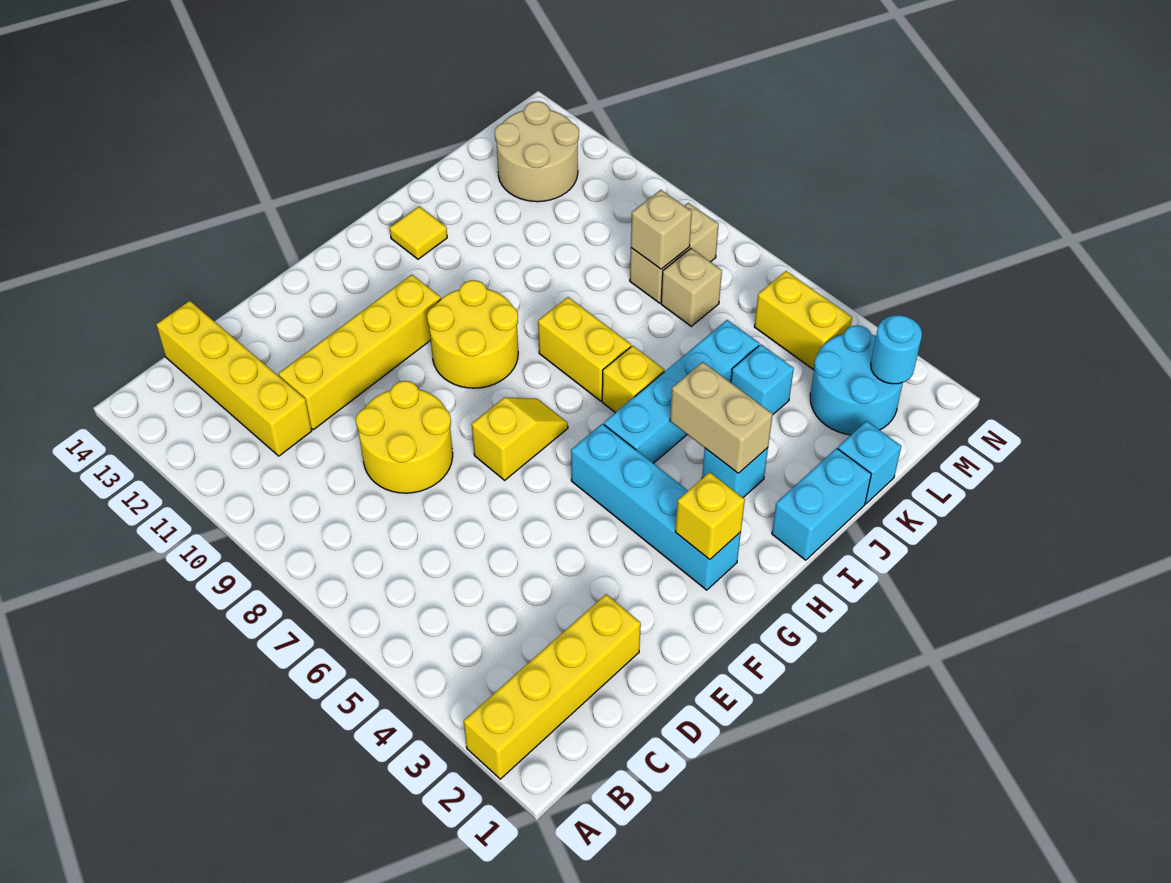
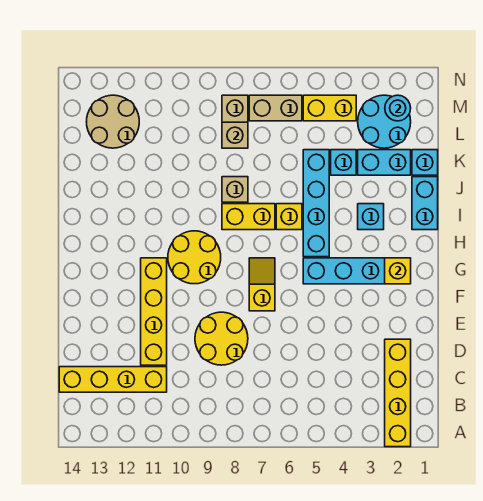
tan 1x2 brick [670,362,773,473] -> tan 1x2 brick moved to [249,95,302,121]
yellow 1x1 tile [390,206,447,259] -> none
none -> cyan 1x2 brick [358,150,411,175]
tan 1x1 brick [661,249,722,326] -> tan 1x1 brick moved to [222,177,248,202]

